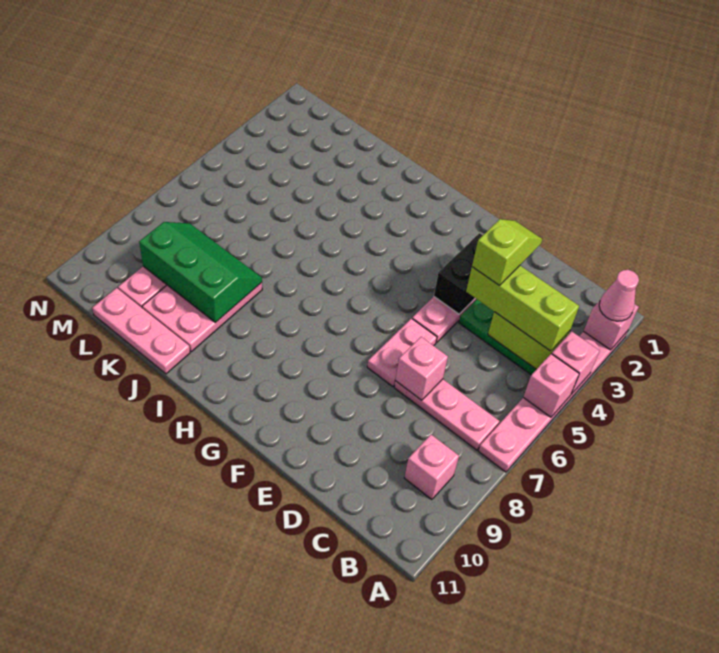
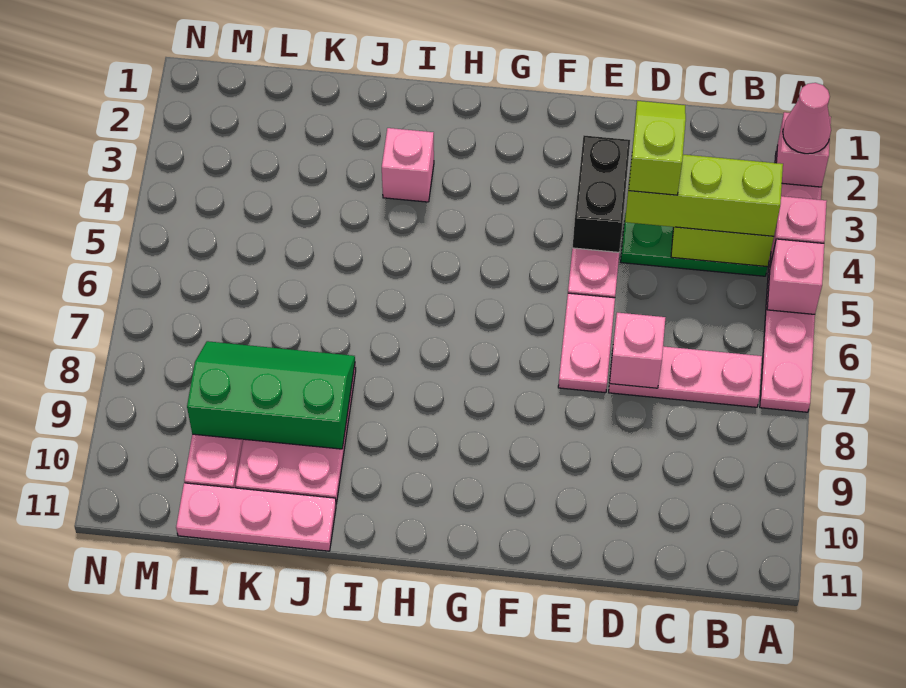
pink 1x1 brick [404,435,459,500] -> pink 1x1 brick moved to [382,128,434,202]

